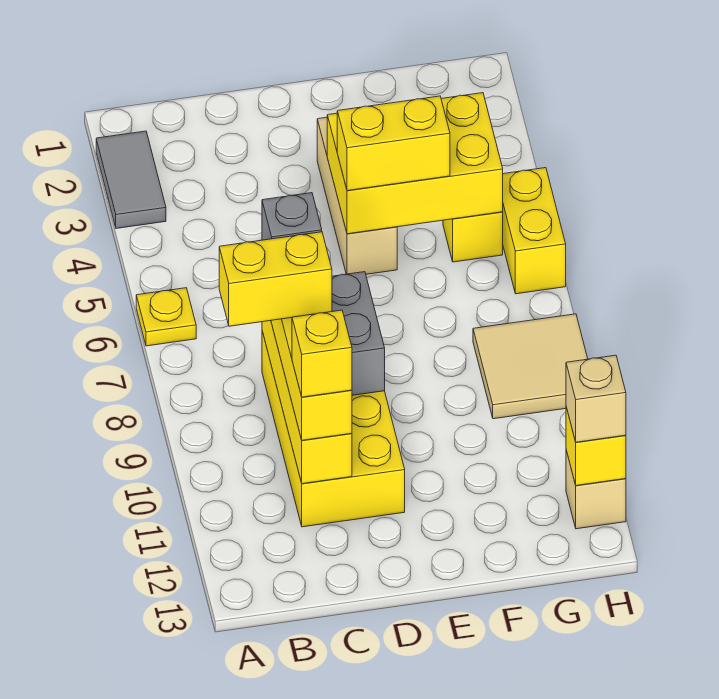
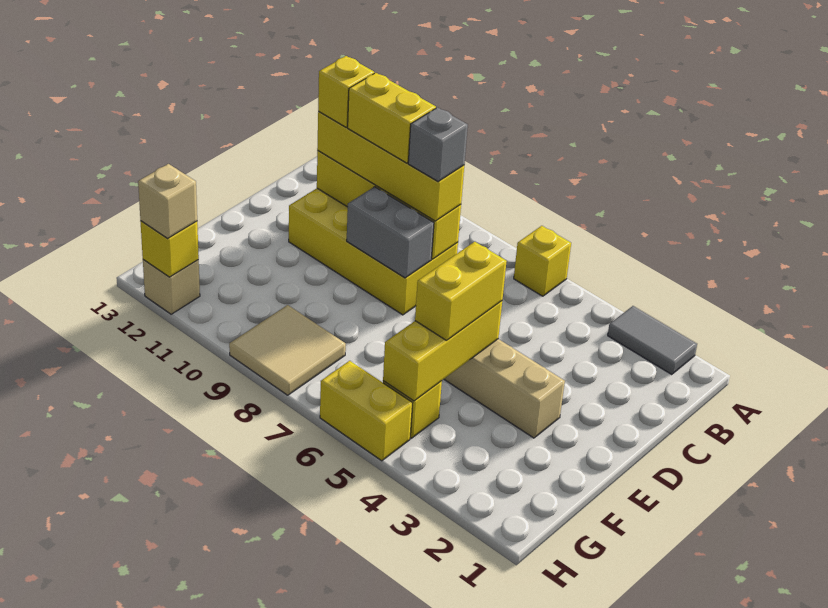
yellow 1x1 plate [136,288,196,346] -> yellow 1x1 brick [514,226,571,296]
yellow 1x2 brick [219,232,332,326] -> yellow 1x2 brick turned to [348,73,436,163]
yellow 2x3 brick [327,93,503,234] -> yellow 1x3 brick [383,301,502,401]

